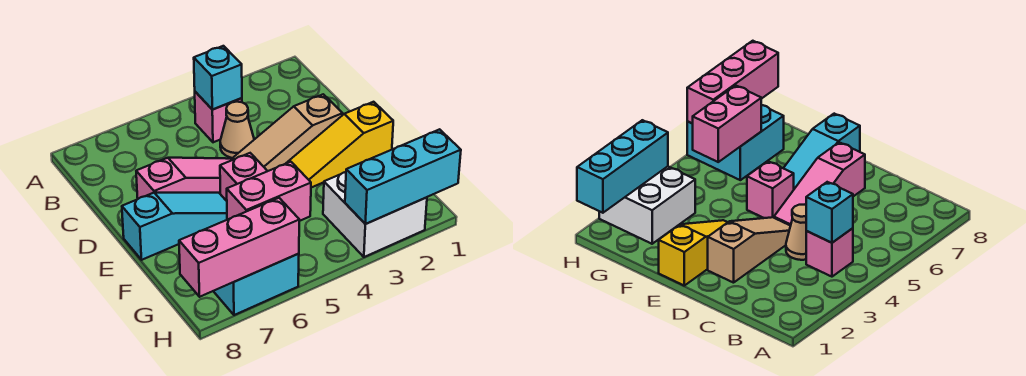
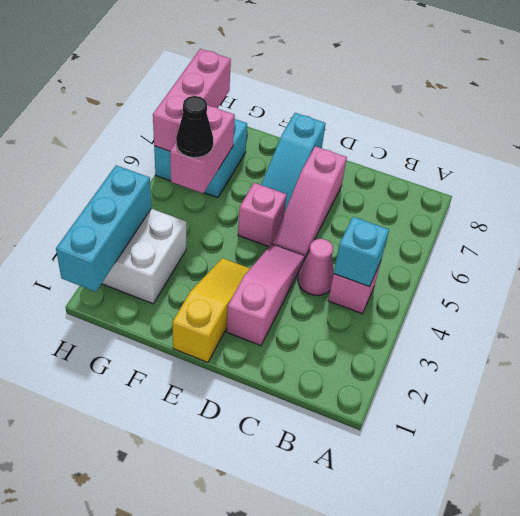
tan 1x1 cone [220,102,254,158] -> pink 1x1 cone [298,239,334,295]
tan 1x3 slope [233,94,343,171] -> pink 1x3 slope [227,244,305,346]
none -> black 1x1 cone [176,96,213,158]

